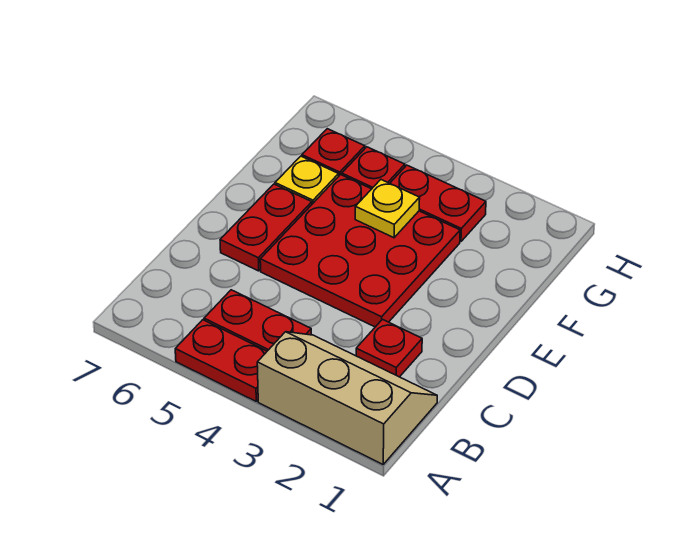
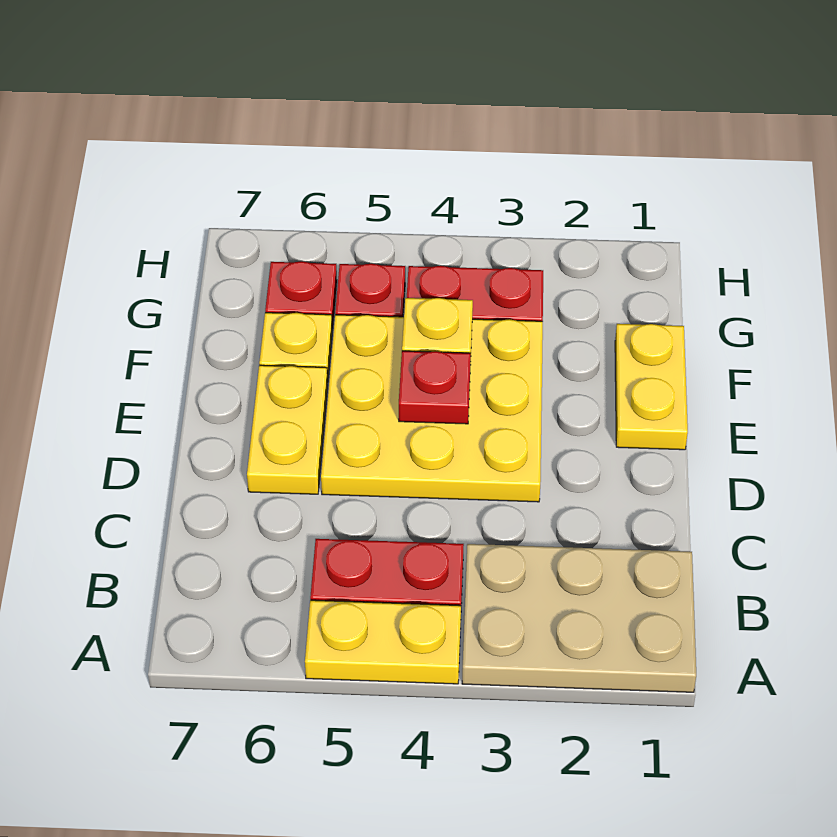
tan 2x3 slope [257,332,437,464] -> tan 2x3 plate [462,544,696,692]
red 1x2 plate [175,320,267,401] -> yellow 1x2 plate [305,600,461,684]
red 1x1 plate [356,320,422,377] -> red 1x1 plate moved to [399,351,471,424]
red 3x3 plate [260,175,460,327] -> yellow 3x3 plate [321,315,543,502]
red 1x2 plate [220,184,312,271] -> yellow 1x2 plate [247,365,328,494]
none -> yellow 1x2 plate [615,324,688,450]

